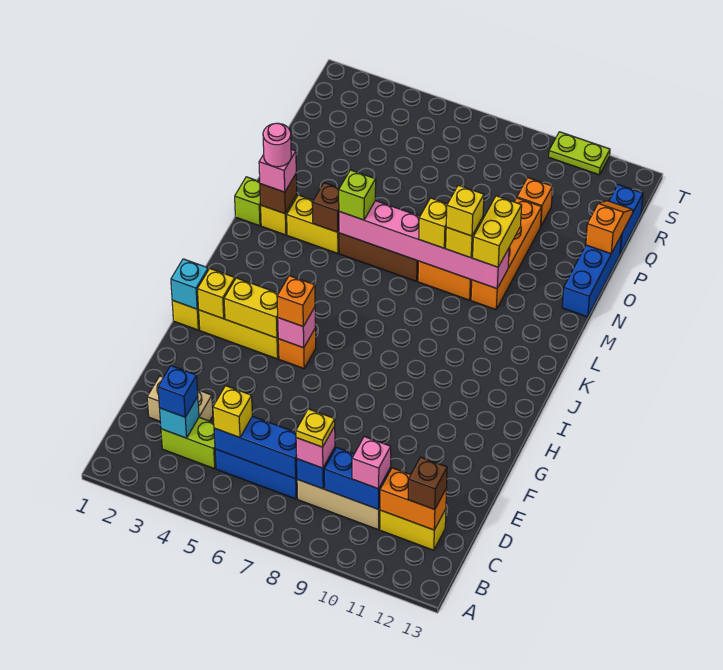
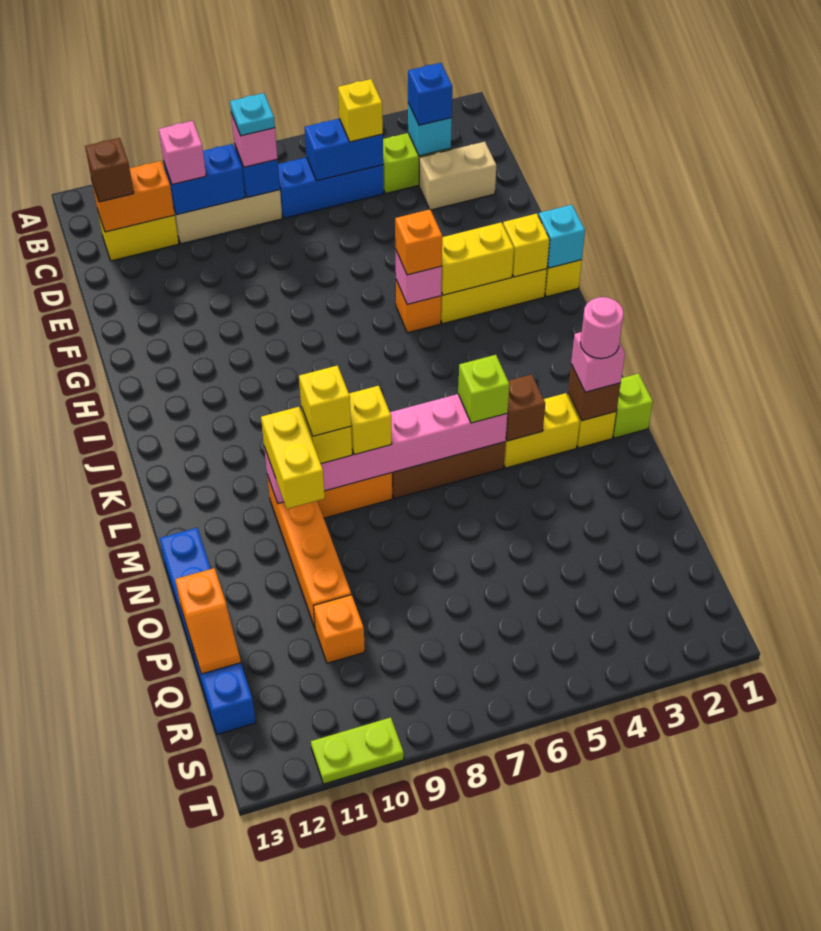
blue 1x3 brick [214,416,297,479] -> blue 1x2 brick [305,119,383,181]
yellow 1x1 plate [296,409,335,447] -> cyan 1x1 plate [230,93,275,136]

